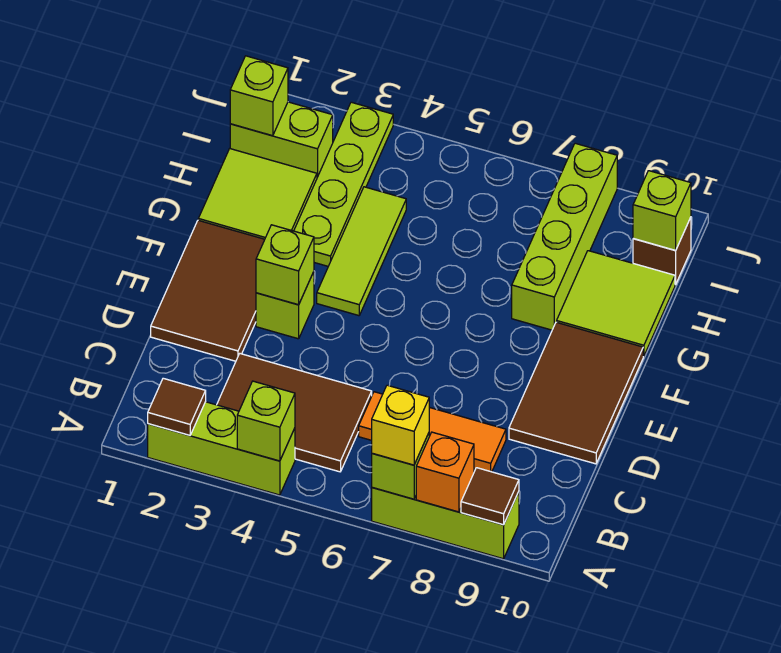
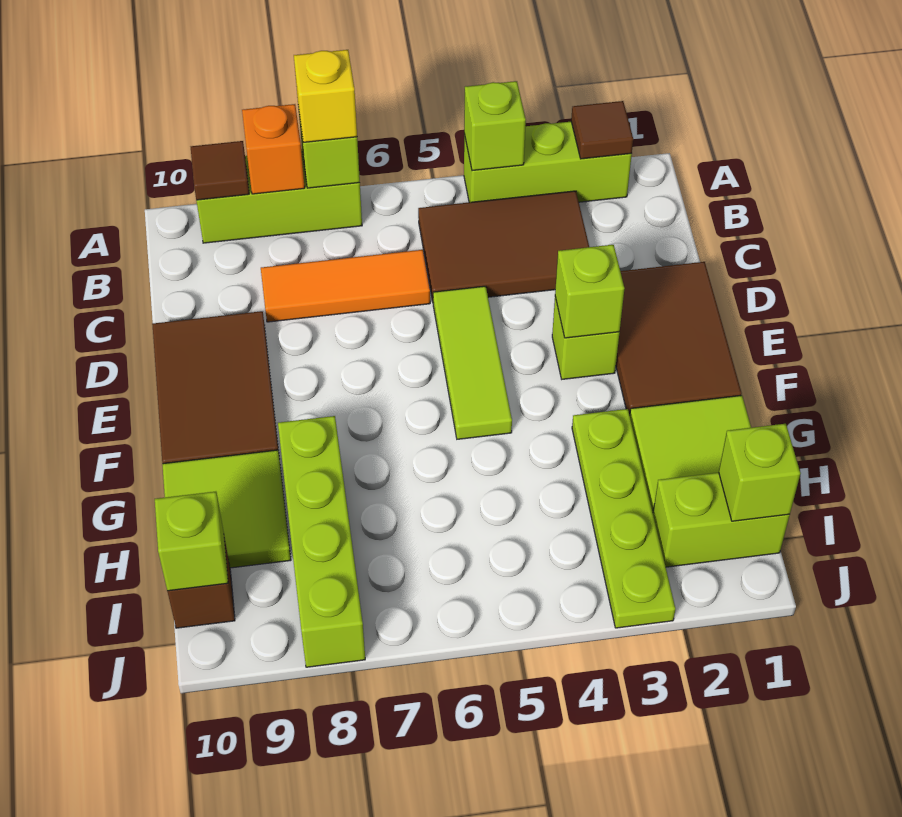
lime 1x3 tile [317,187,406,316] -> lime 1x3 tile moved to [433,286,512,439]

